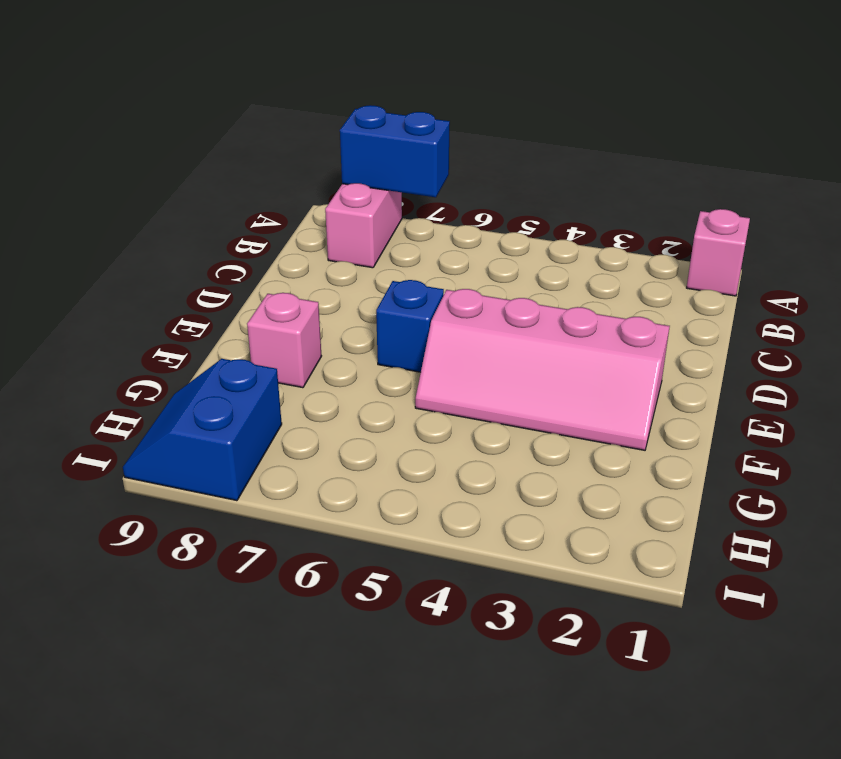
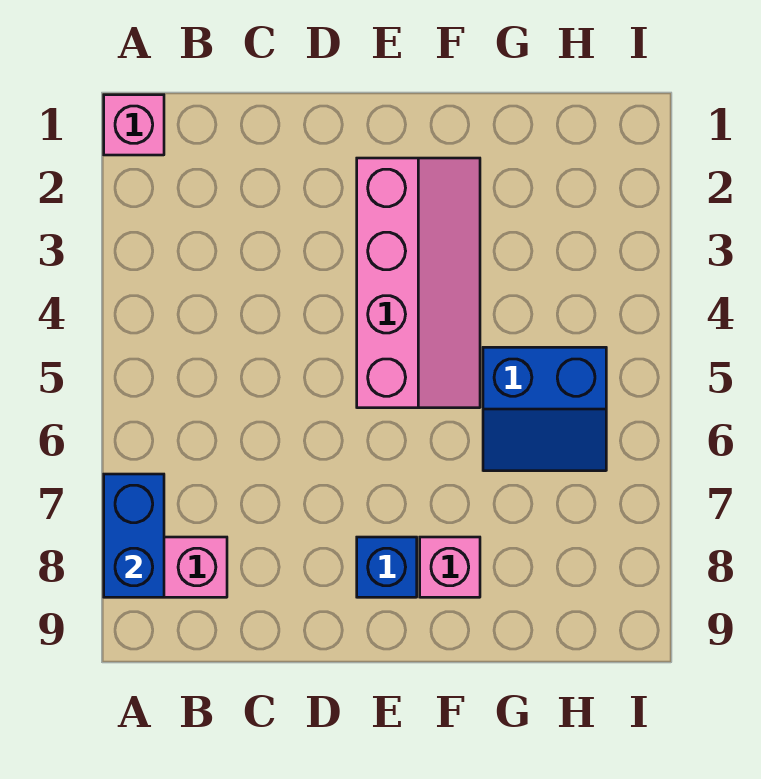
blue 1x1 brick [376,280,444,372] -> blue 1x1 brick moved to [357,537,417,597]
blue 2x2 slope [123,359,282,501] -> blue 2x2 slope moved to [483,347,606,471]

